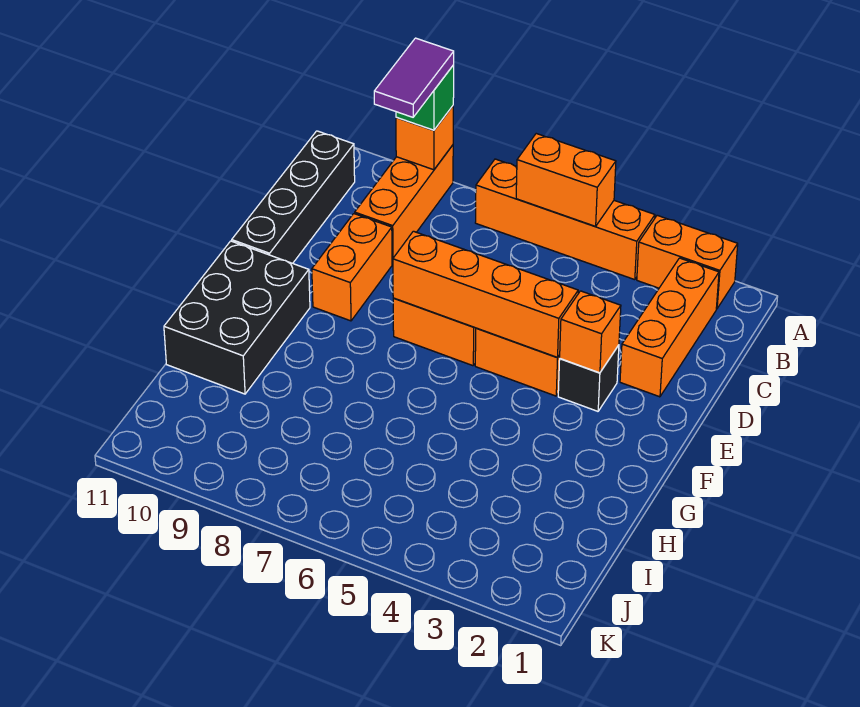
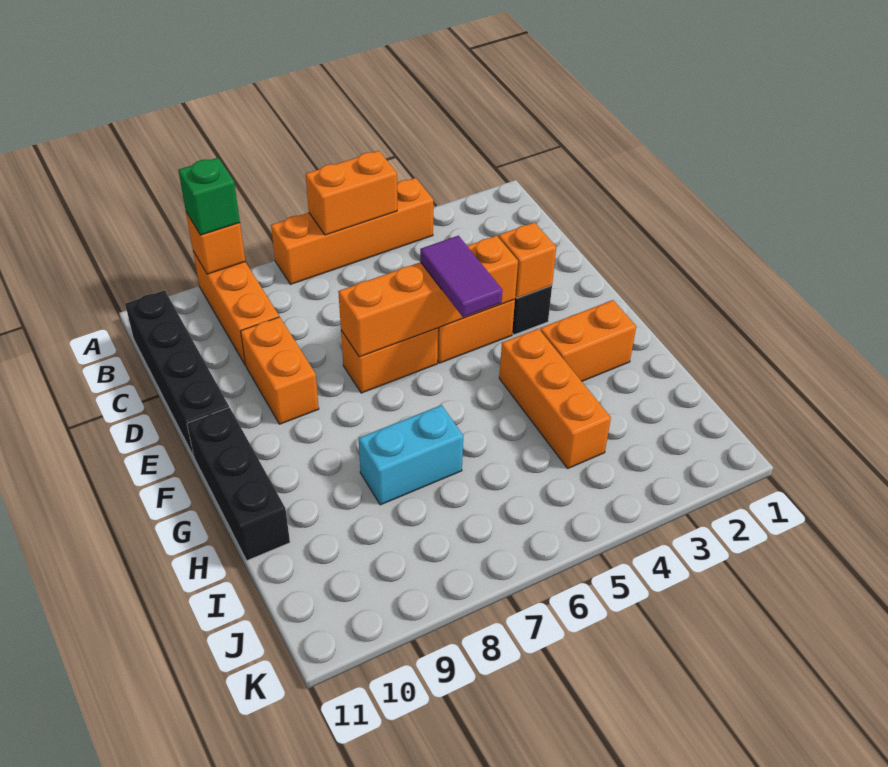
orange 1x2 brick [637,215,738,309] -> orange 1x2 brick moved to [540,300,636,381]
purple 1x2 tile [374,38,454,117] -> purple 1x2 tile moved to [420,236,503,317]
orange 1x3 brick [620,258,719,397] -> orange 1x3 brick moved to [499,329,611,468]
black 2x3 brick [164,241,310,394] -> black 1x3 brick [187,407,290,560]
none -> cyan 1x2 brick [359,405,463,505]

